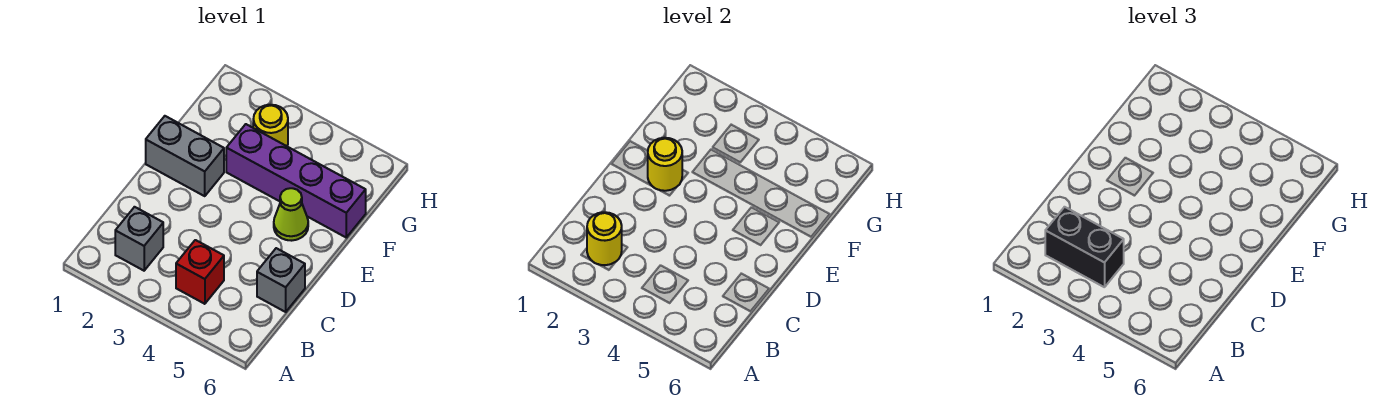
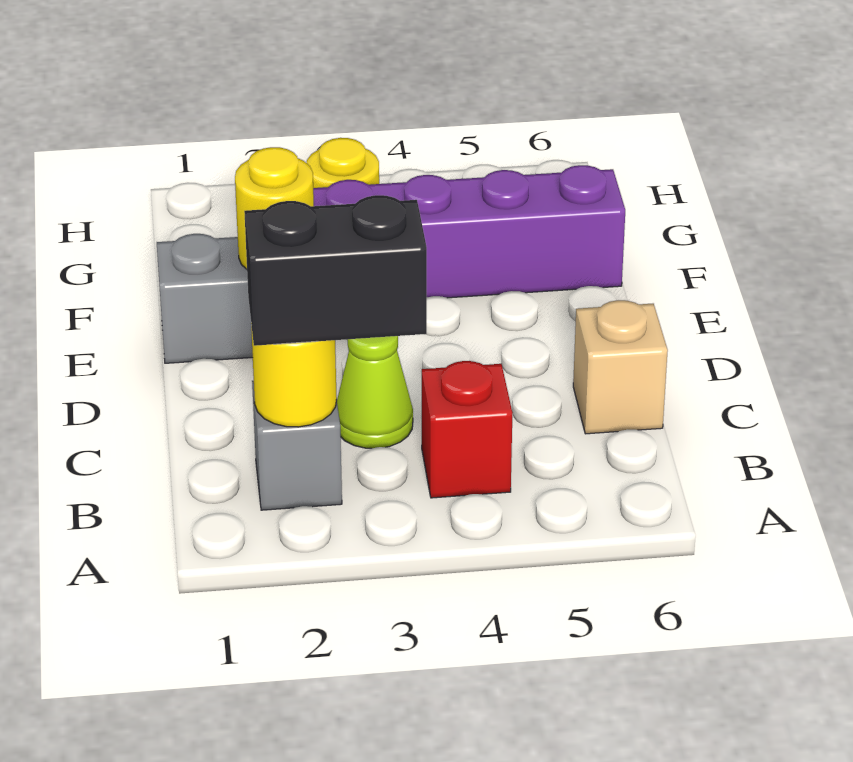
grey 1x1 brick [257,248,305,312] -> tan 1x1 brick [573,300,668,434]
lime 1x1 cone [274,188,308,241] -> lime 1x1 cone moved to [337,336,413,448]

